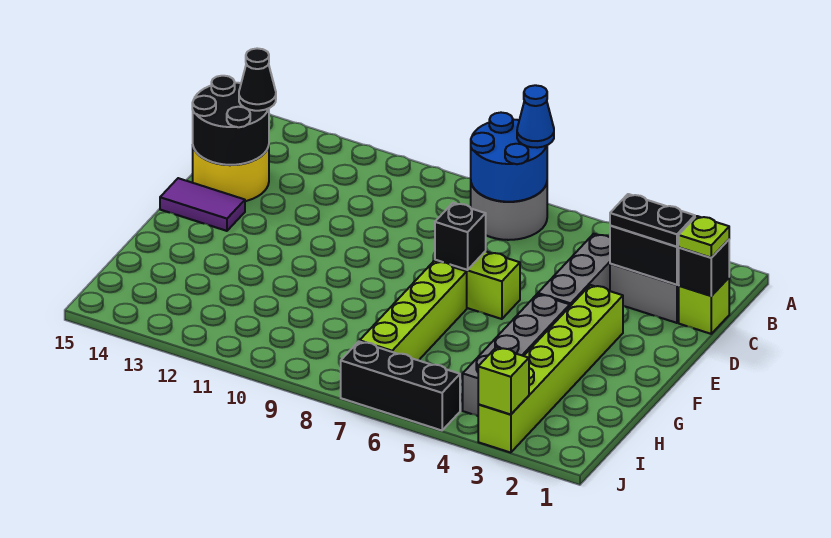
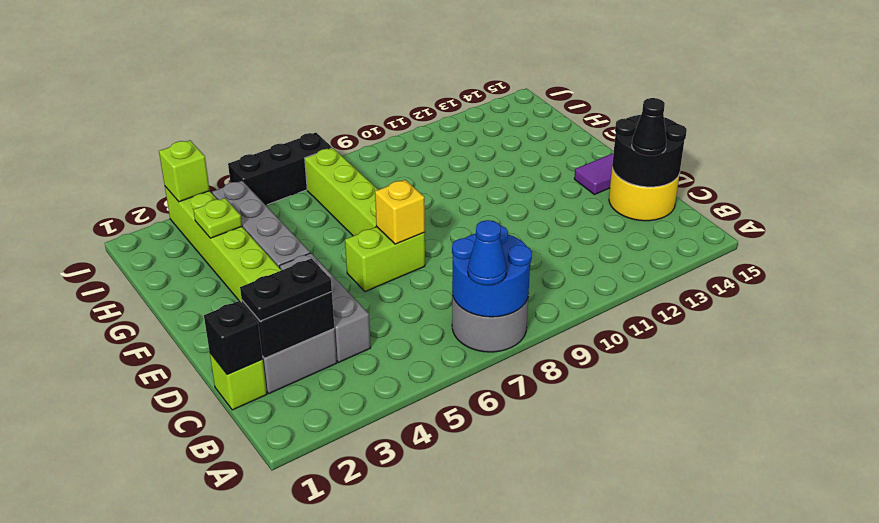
lime 1x1 plate [678,216,729,258] -> lime 1x1 plate moved to [194,198,242,238]
black 1x1 brick [435,203,486,270] -> yellow 1x1 brick [375,180,425,244]

